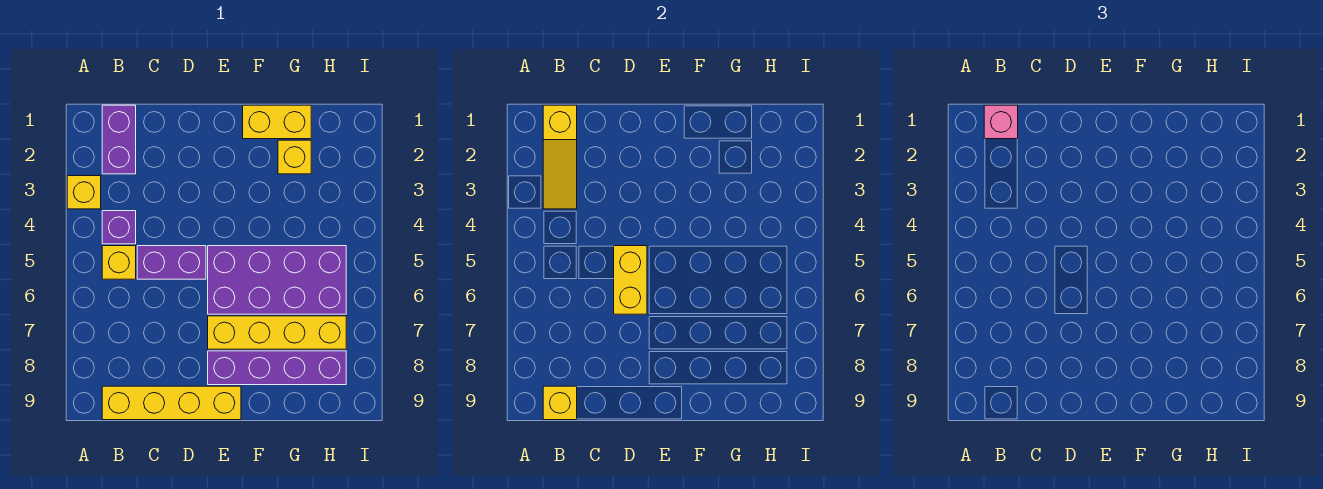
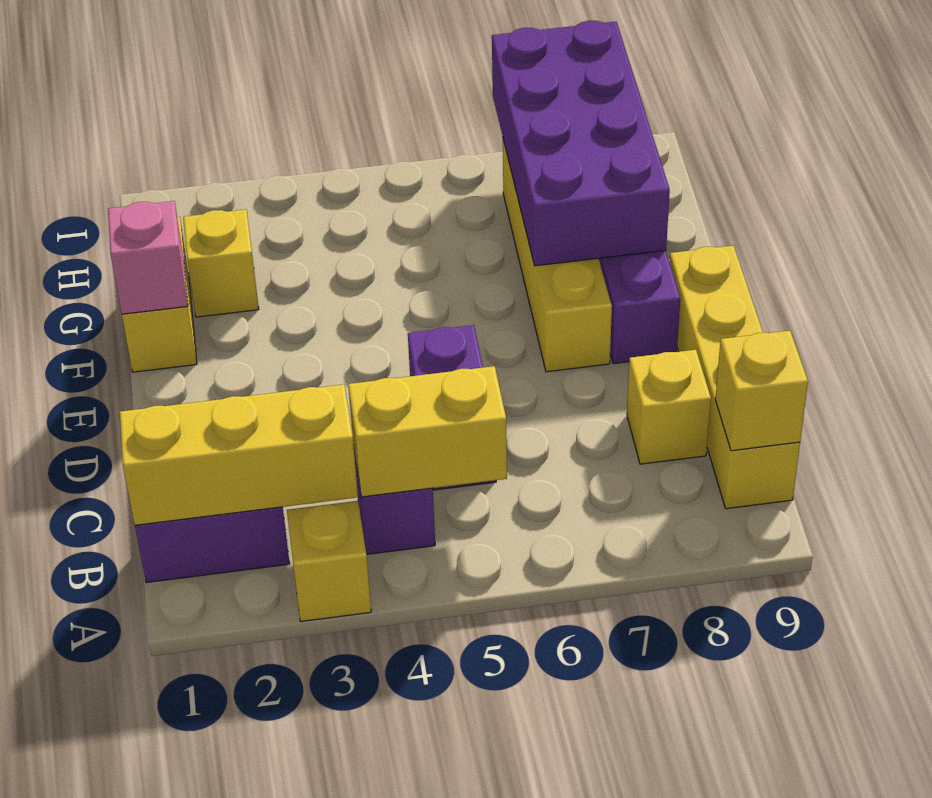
yellow 1x3 slope [543,105,577,209] -> yellow 1x3 brick [120,384,358,525]
pink 1x1 brick [984,105,1018,139] -> pink 1x1 brick moved to [108,201,188,314]
yellow 1x1 brick [102,246,136,279] -> yellow 1x1 brick moved to [627,350,711,464]
yellow 1x2 brick [614,246,647,314] -> yellow 1x2 brick moved to [348,366,507,497]
purple 2x4 brick [208,246,346,314] -> purple 2x4 brick moved to [492,21,670,266]

